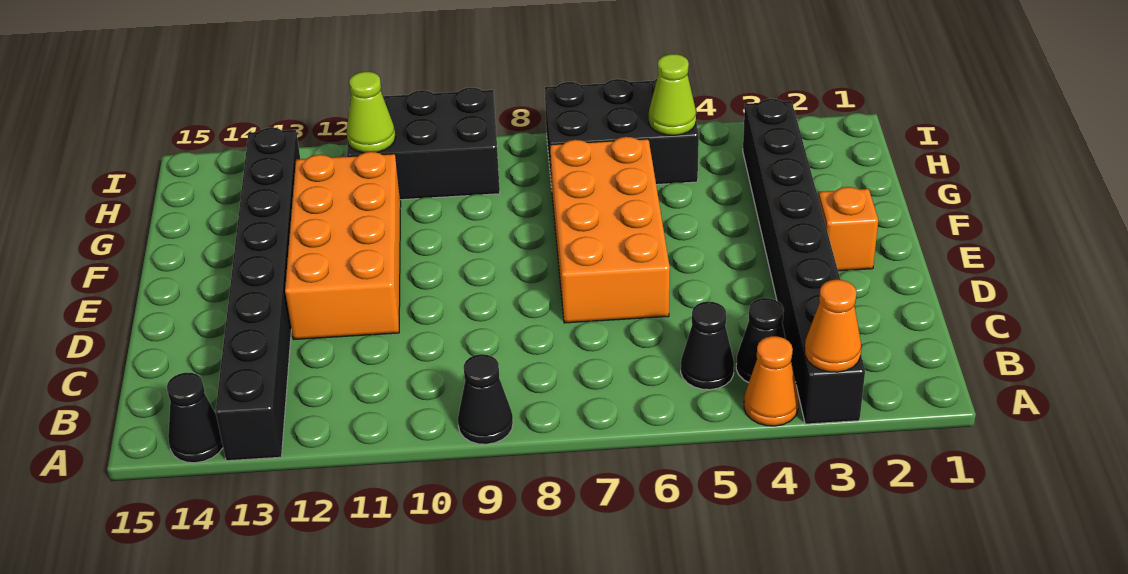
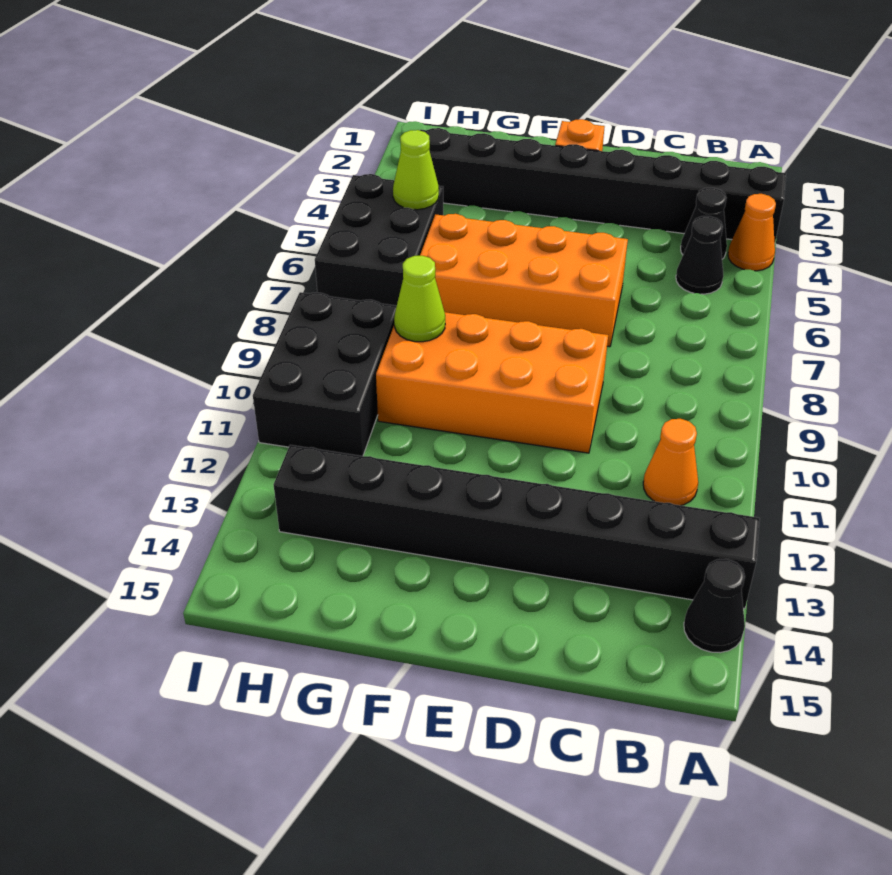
orange 1x1 cone [805,280,861,372] -> orange 1x1 cone moved to [643,419,698,505]
black 1x1 cone [458,354,513,444] -> none
orange 2x4 brick [285,152,401,339] -> orange 2x4 brick moved to [376,312,608,453]
lime 1x1 cone [347,72,396,153] -> lime 1x1 cone moved to [394,256,445,342]

